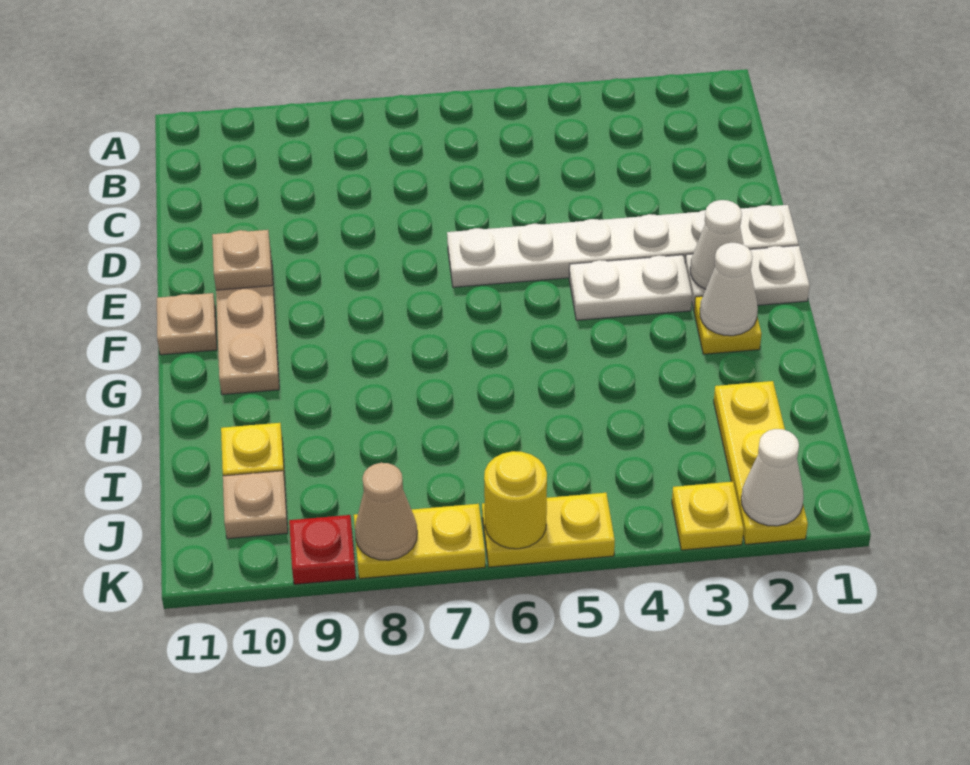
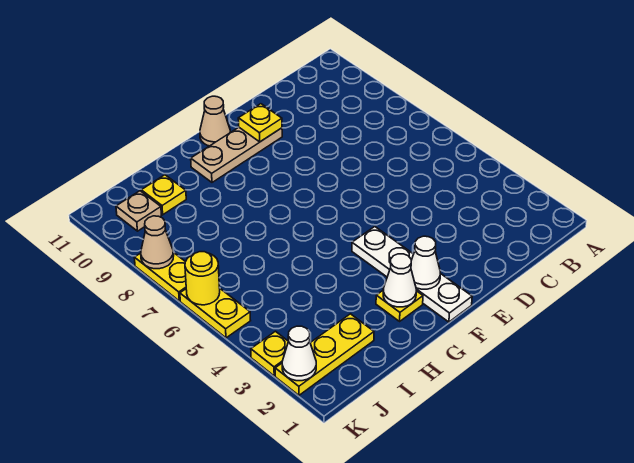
white 1x6 plate [447,205,798,287] -> none
tan 1x1 plate [212,230,272,290] -> yellow 1x1 plate [238,104,282,142]
tan 1x1 plate [157,293,217,355] -> tan 1x1 cone [200,96,230,146]
red 1x1 plate [289,515,356,584] -> none

